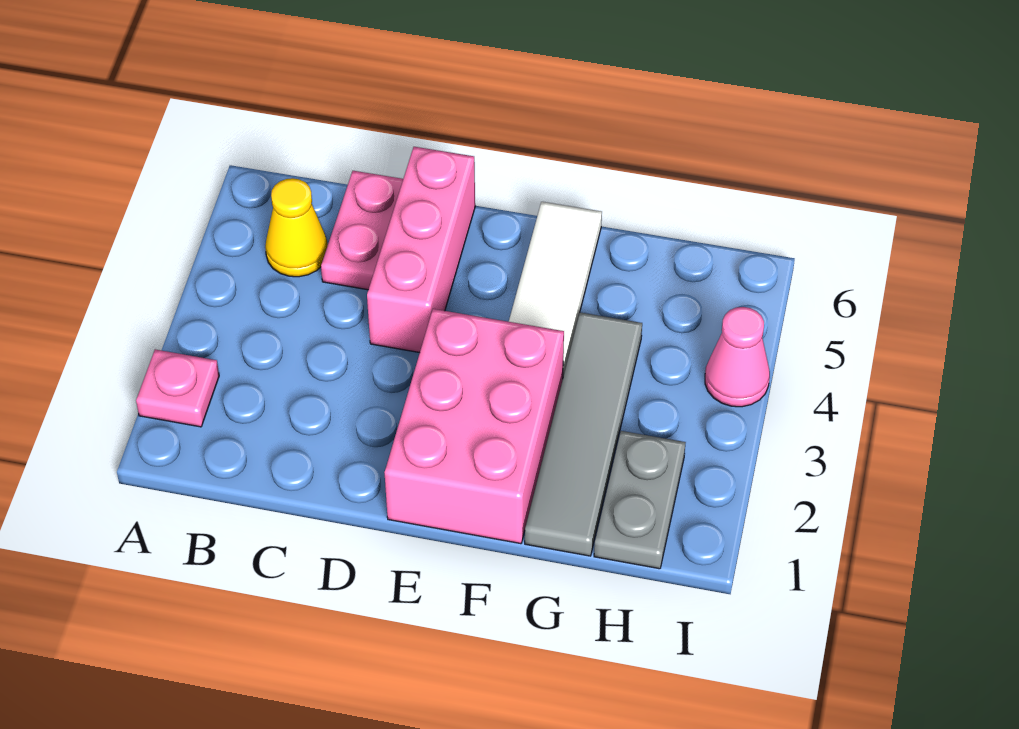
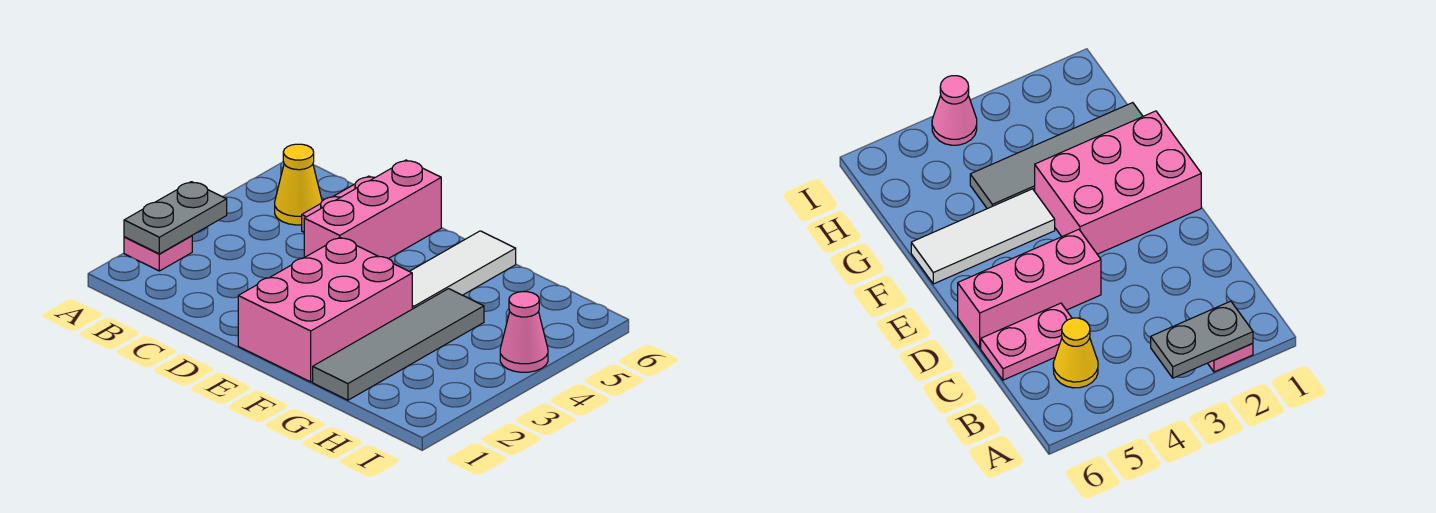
grey 1x2 plate [594,431,686,569] -> grey 1x2 plate moved to [124,182,227,254]

